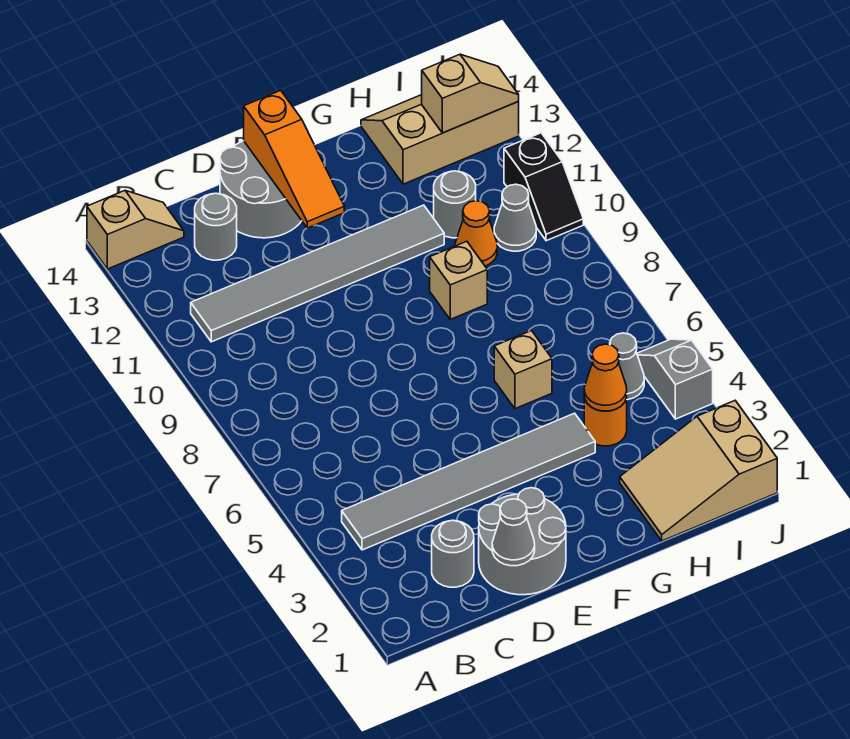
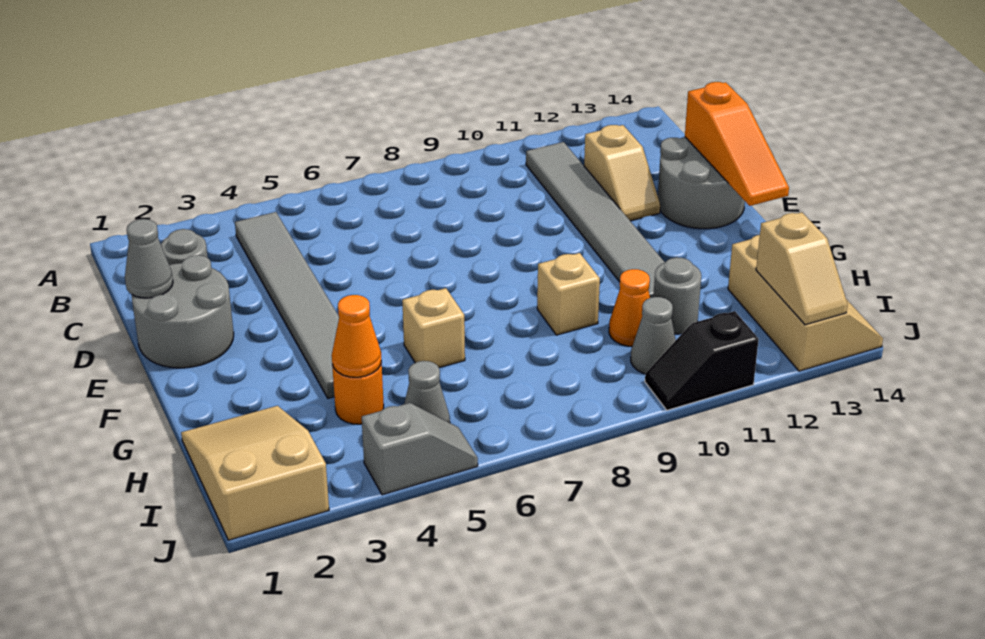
tan 1x2 slope [87,191,184,269] -> tan 1x2 slope moved to [584,125,660,221]
grey 1x1 round brick [195,193,237,260] -> none
orange 1x3 slope [244,90,344,228] -> orange 1x3 slope turned to [685,82,789,206]

